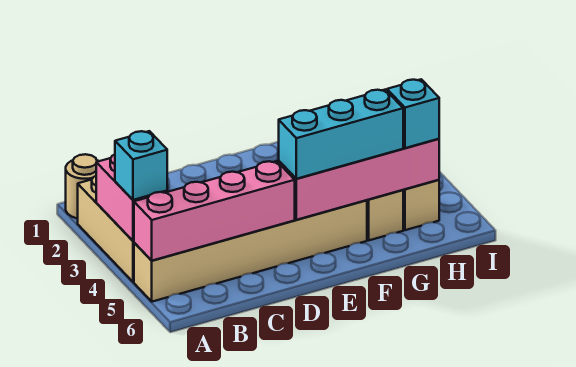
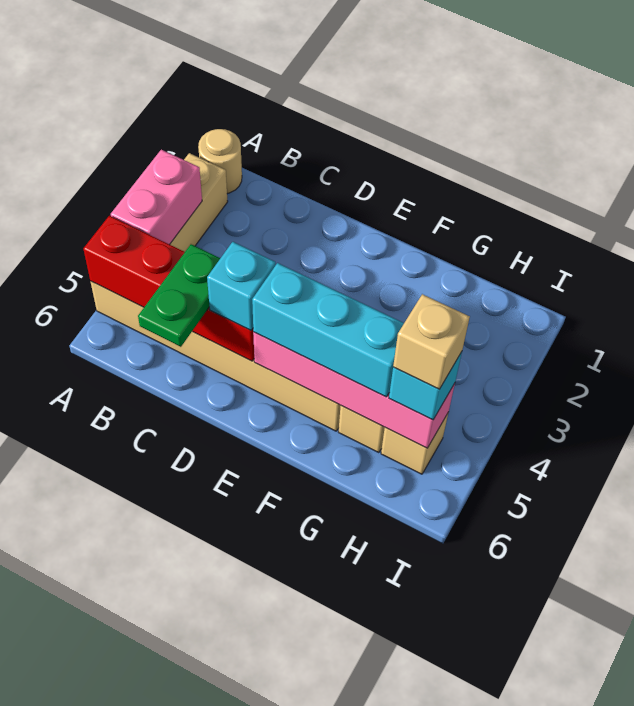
cyan 1x1 brick [115,131,167,200] -> cyan 1x1 brick moved to [207,242,275,330]
pink 1x4 brick [134,161,295,261] -> red 1x4 brick [84,216,254,361]
none -> green 1x2 plate [138,244,220,347]
none -> tan 1x1 brick [393,294,470,389]

